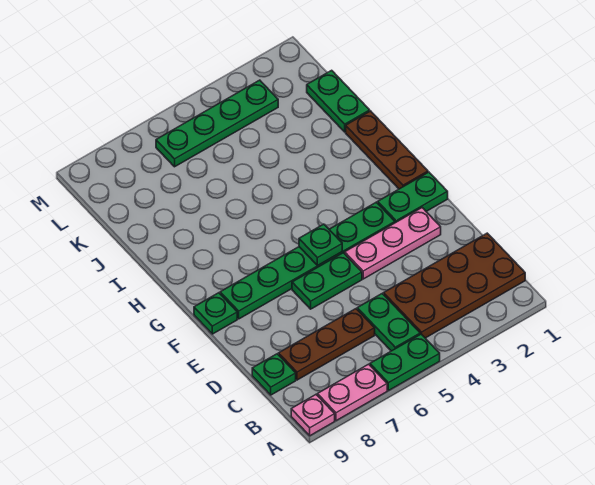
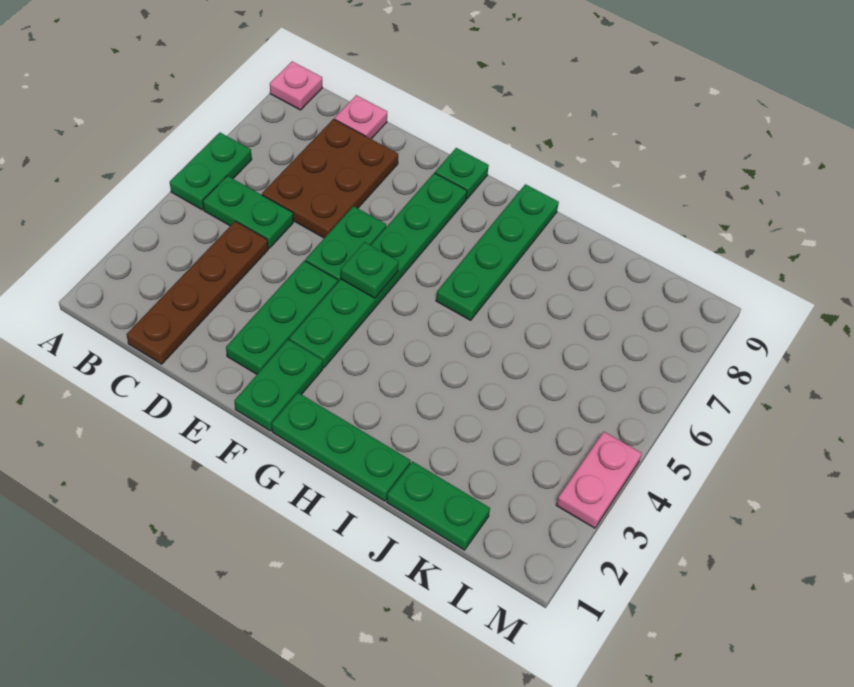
pink 1x2 plate [317,364,387,421] -> pink 1x2 plate moved to [556,432,642,528]
brown 2x4 plate [384,233,525,338] -> brown 1x4 plate [127,221,268,364]
brown 1x3 plate [279,309,375,380] -> brown 2x3 plate [262,119,398,238]
green 1x1 plate [252,354,296,395] -> pink 1x1 plate [334,95,387,139]
pink 1x3 plate [345,208,441,279] -> green 1x3 plate [226,261,338,374]
brown 1x3 plate [346,111,428,189] -> green 1x3 plate [272,393,410,501]
green 1x4 plate [156,80,278,167] -> green 1x4 plate moved to [436,184,559,320]

